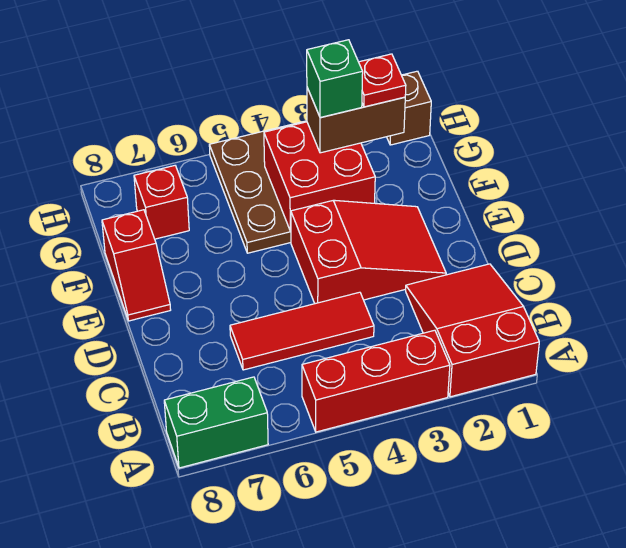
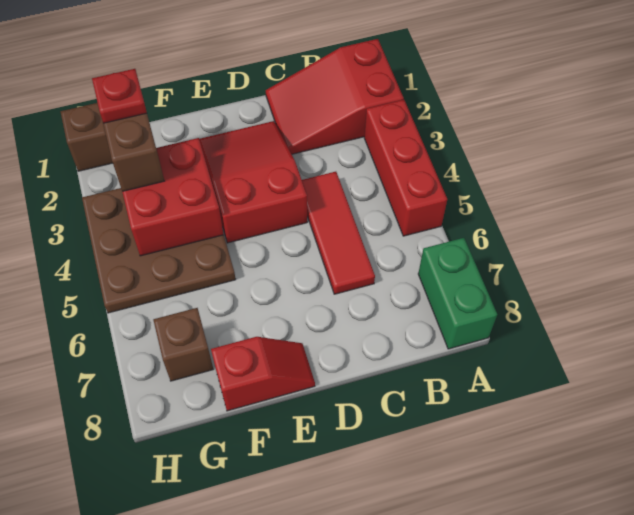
green 1x1 brick [307,40,363,117] -> none
red 1x1 brick [134,166,189,239] -> brown 1x1 brick [153,308,213,381]

